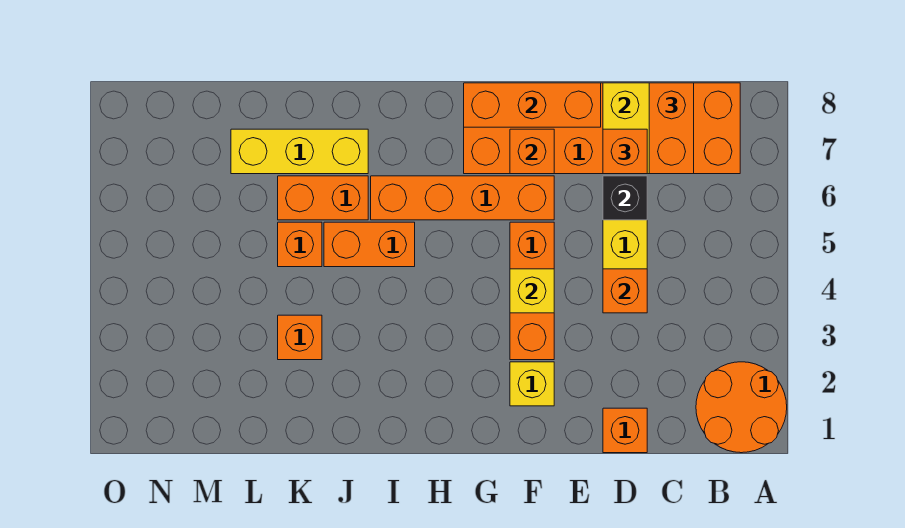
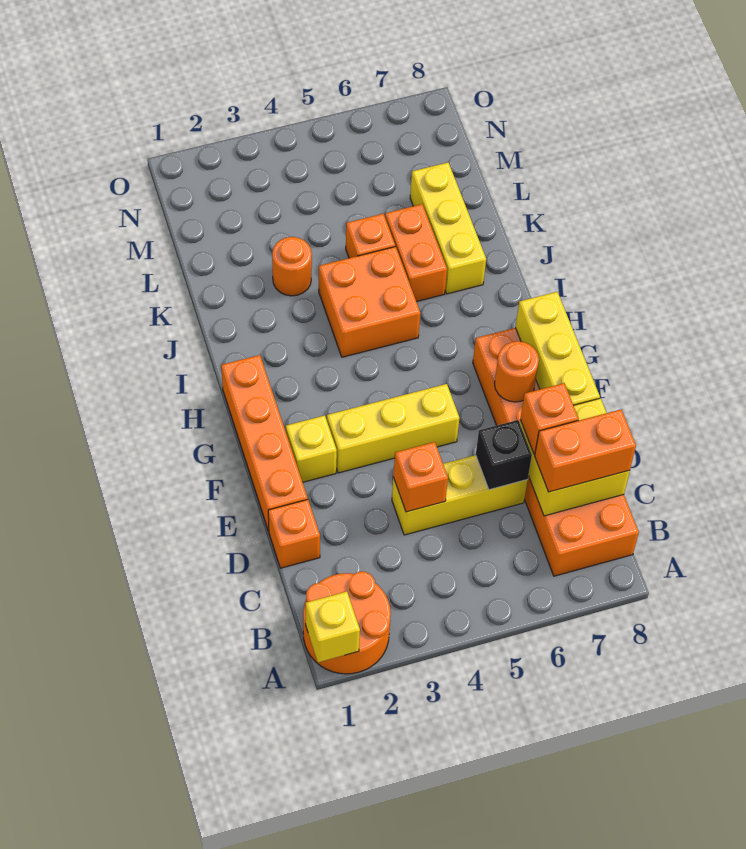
orange 1x3 brick [464,83,601,127] -> yellow 1x3 brick [515,292,600,405]
orange 1x3 brick [510,222,554,360] -> yellow 1x3 brick [327,384,459,473]
yellow 1x1 brick [510,269,554,313] -> yellow 1x1 brick moved to [306,591,360,662]
orange 1x4 brick [371,176,554,220] -> orange 1x4 brick moved to [221,355,308,531]
orange 1x1 brick [510,129,554,174] -> orange 1x1 round brick [495,341,539,402]
orange 1x2 brick [324,222,415,267] -> orange 2x2 brick [319,247,420,357]
orange 1x1 brick [278,315,322,360] -> orange 1x1 round brick [272,237,312,296]

